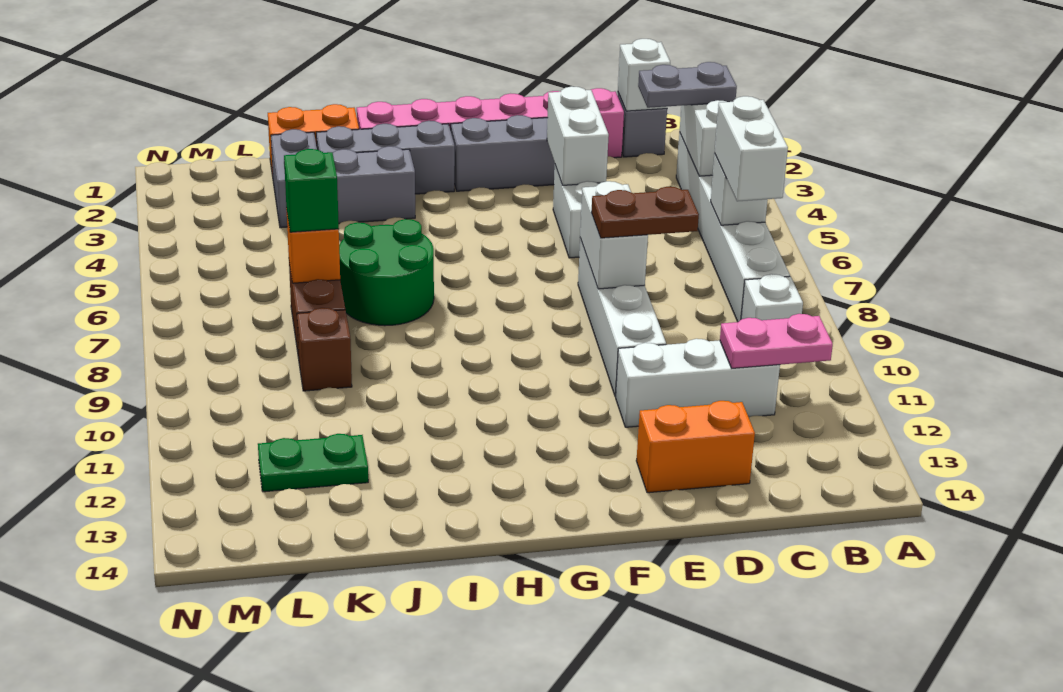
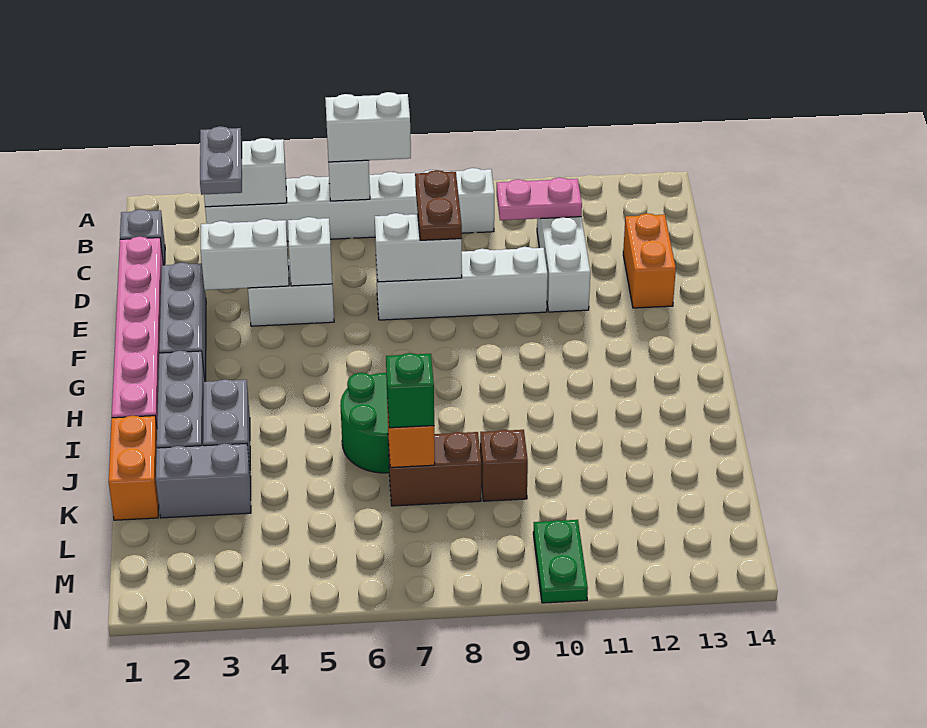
pink 1x2 plate [720,314,833,368] -> pink 1x2 plate turned to [497,177,582,220]
white 1x1 brick [618,39,670,111] -> white 1x1 brick moved to [288,217,332,286]
green 1x2 plate [258,434,368,492] -> green 1x2 plate moved to [533,520,588,603]

